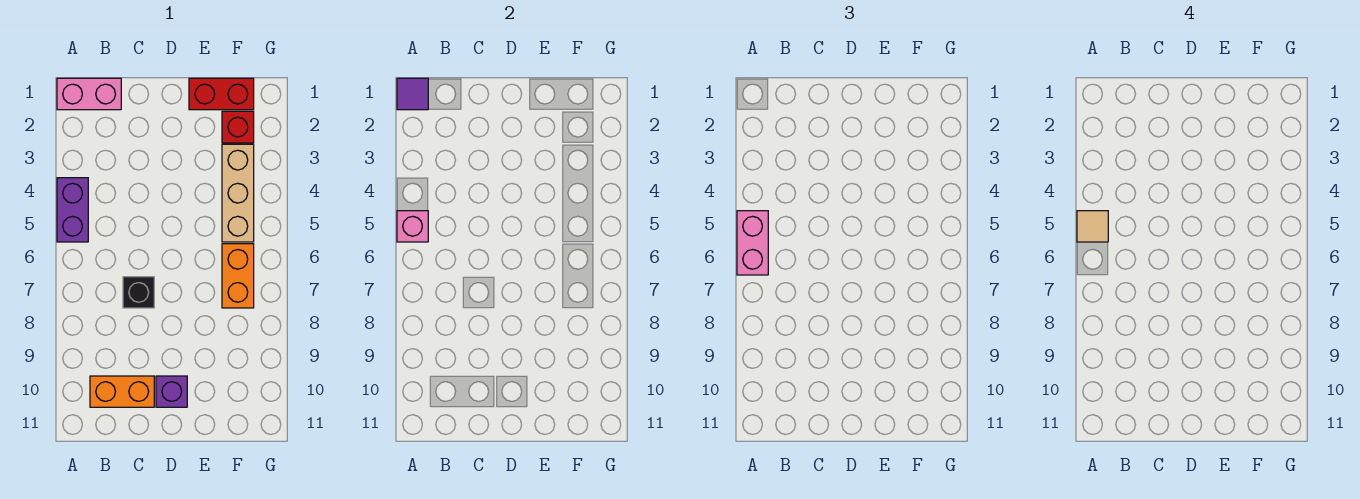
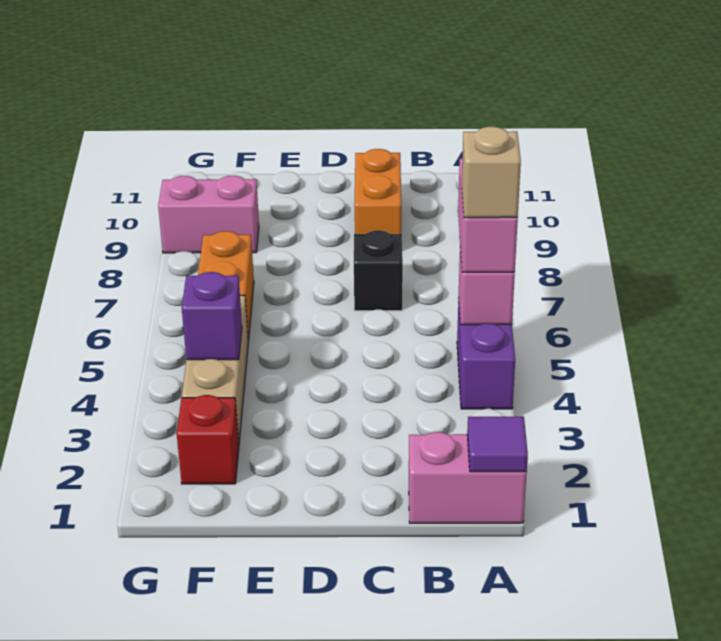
tan 1x1 tile [1077,211,1108,242] -> tan 1x1 brick [462,127,521,218]
orange 1x2 brick [90,376,154,407] -> orange 1x2 brick turned to [355,149,401,234]
purple 1x1 brick [156,376,187,407] -> purple 1x1 brick moved to [182,272,242,360]
red 1x2 brick [189,78,254,110] -> none
none -> pink 1x2 brick [158,176,259,253]

